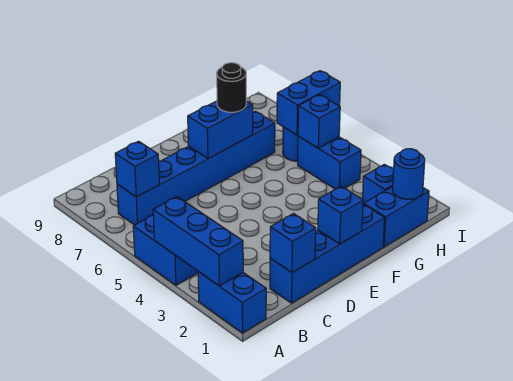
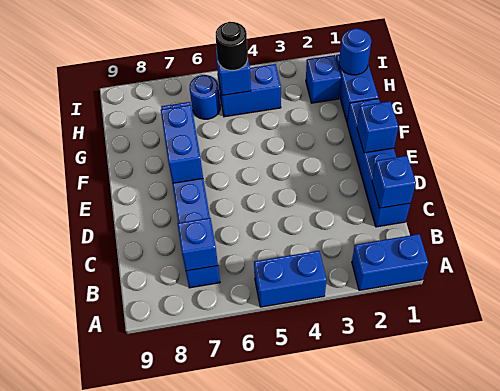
blue 1x3 brick [153,197,243,286] -> none
black 1x1 round brick [217,63,246,112] -> black 1x1 round brick moved to [216,22,248,70]
blue 1x2 brick [277,71,340,135] -> none

